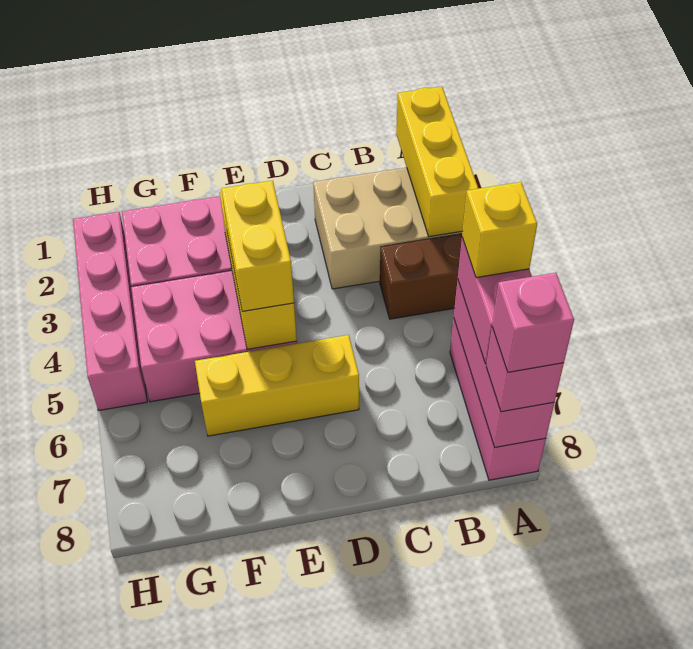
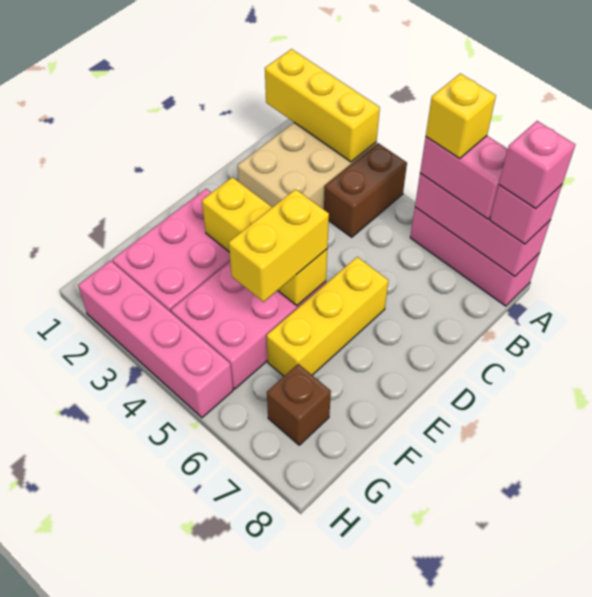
yellow 1x2 brick [221,180,294,312] -> yellow 1x2 brick turned to [229,189,329,302]
none -> brown 1x1 brick [267,364,331,445]

